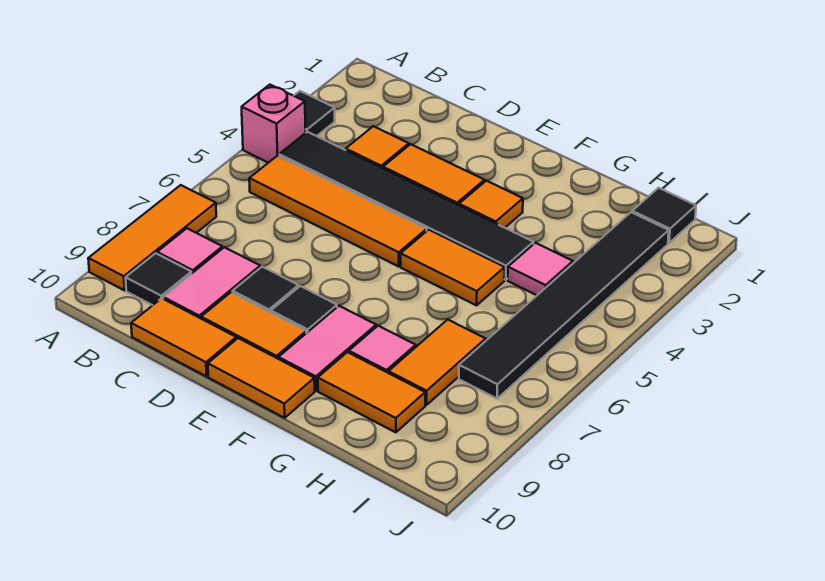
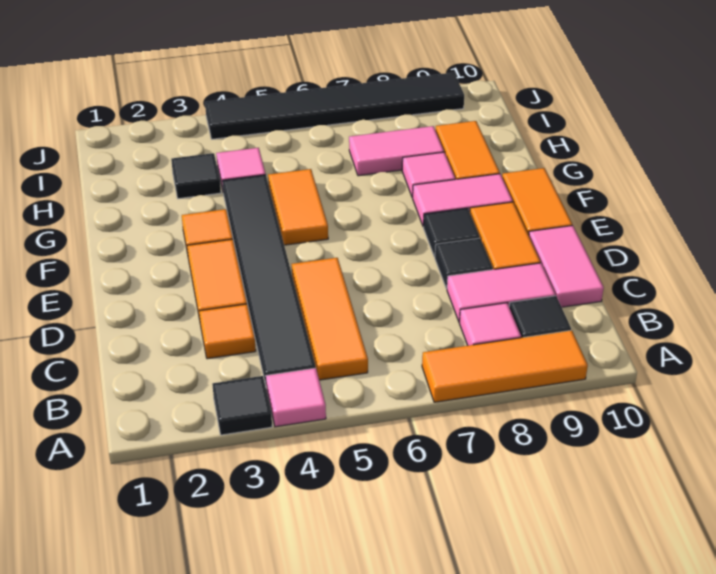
pink 1x1 brick [242,85,306,163] -> pink 1x1 tile [266,368,326,427]
orange 1x4 tile [249,156,427,266] -> orange 1x3 tile [292,258,368,380]
orange 1x2 tile [131,298,236,377] -> pink 1x2 tile [529,226,604,307]
orange 1x2 tile [389,320,486,405] -> pink 1x2 tile [349,126,444,176]
black 1x1 tile [632,188,696,243] -> black 1x1 tile moved to [171,153,221,199]
black 1x6 tile [459,212,669,398] -> black 1x6 tile moved to [205,73,464,139]

